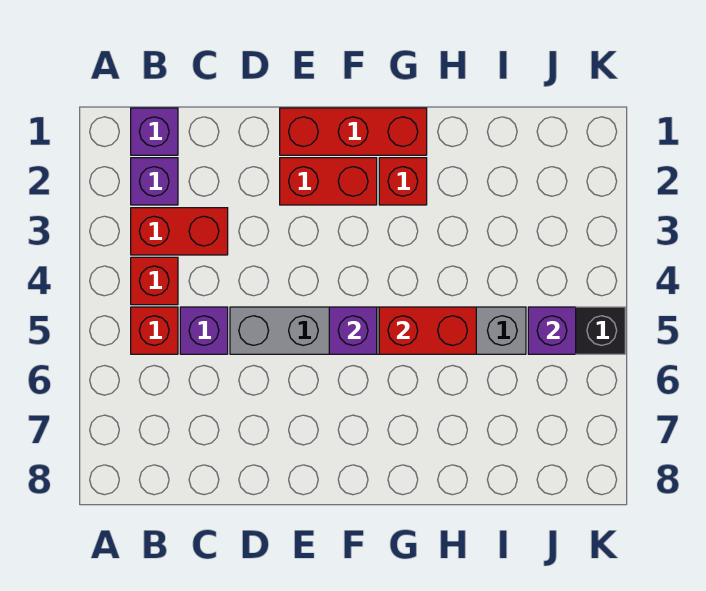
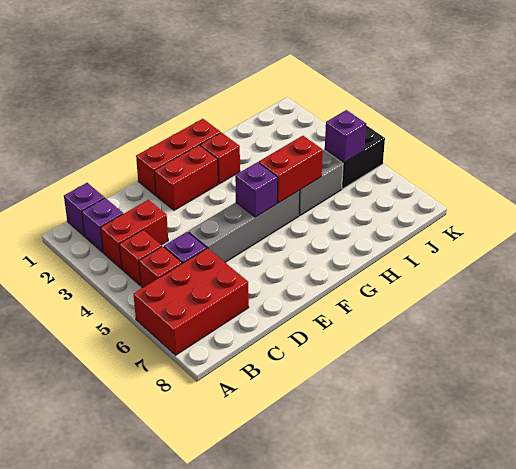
none -> red 2x3 brick [133,248,249,355]

